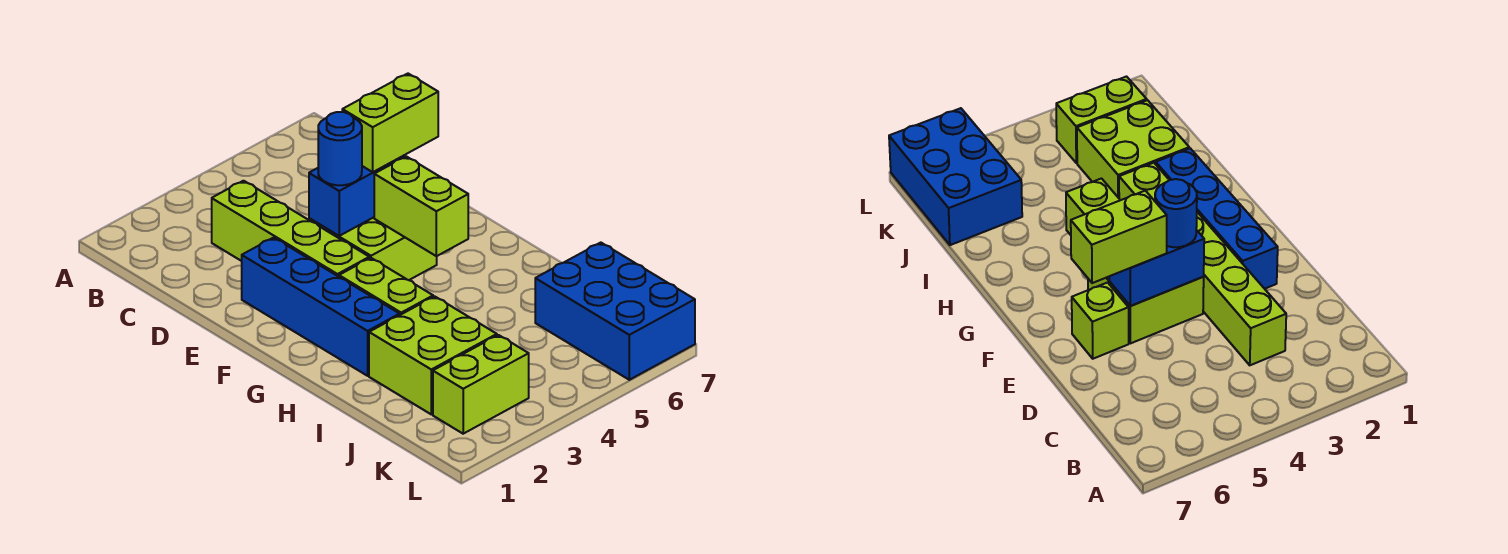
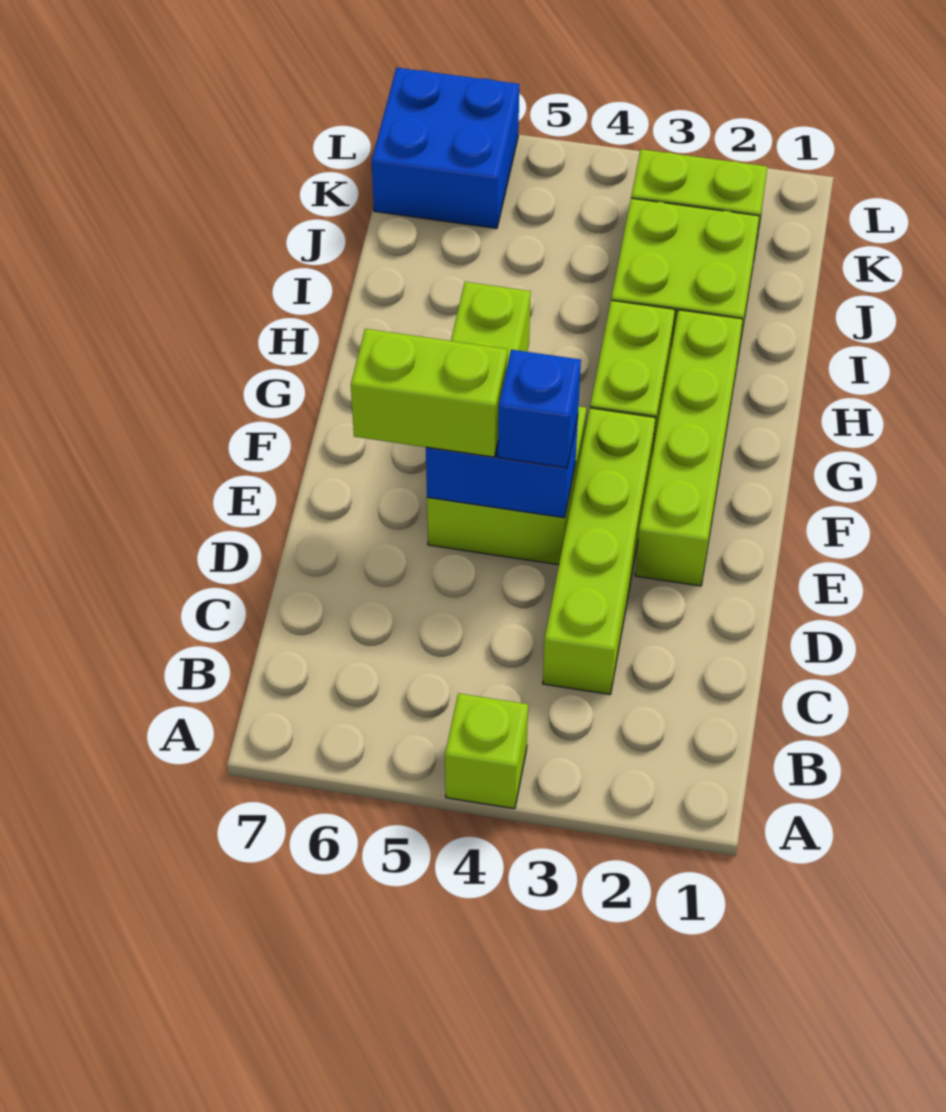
blue 1x4 brick [242,238,400,376] -> lime 1x4 brick [635,310,743,586]
blue 1x1 round brick [318,112,362,185] -> blue 1x1 brick [498,350,581,468]
lime 1x1 brick [1072,283,1129,359] -> lime 1x1 brick moved to [445,693,528,809]
blue 2x3 brick [535,243,695,380] -> blue 2x2 brick [372,68,519,228]

